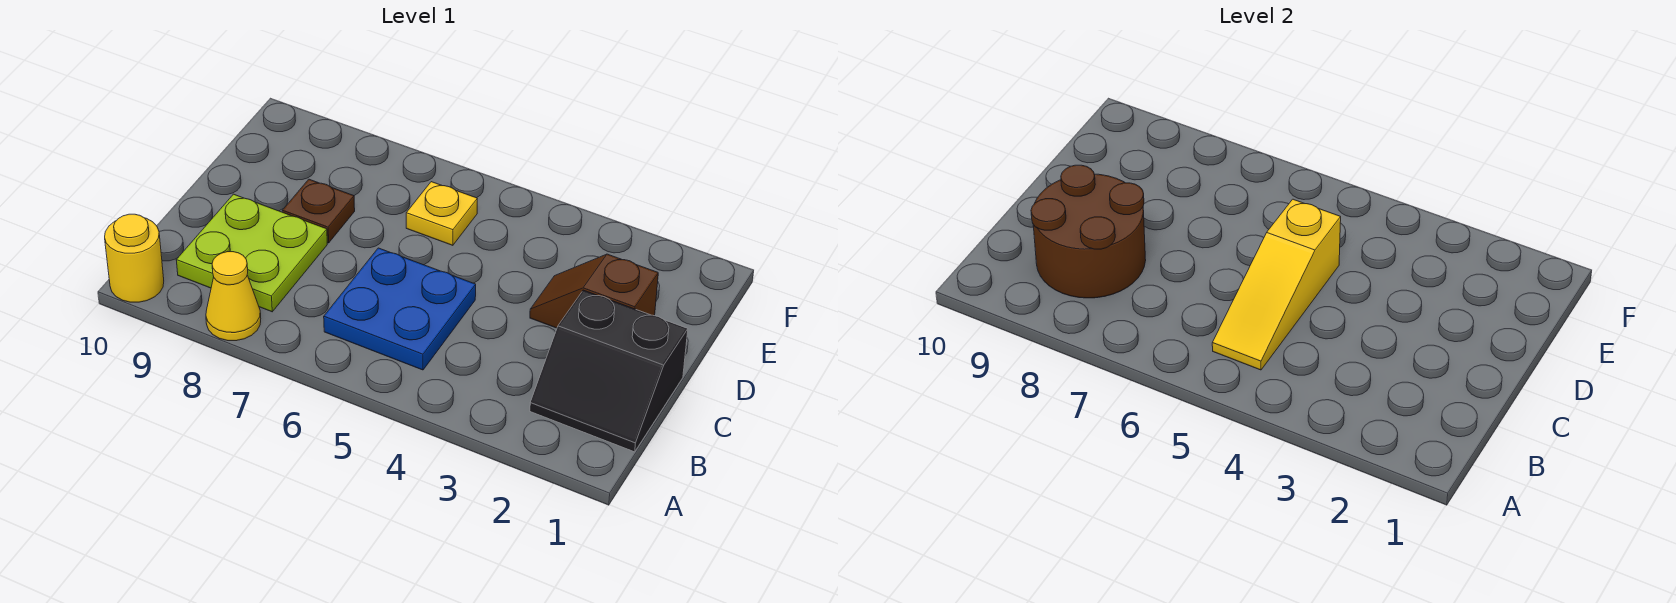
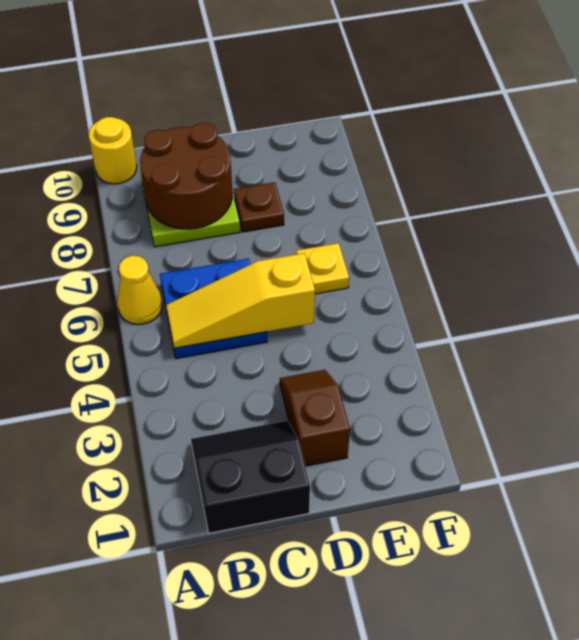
yellow 1x1 cone [206,252,261,341] -> yellow 1x1 cone moved to [117,256,162,324]
black 2x2 slope [530,290,688,452] -> black 2x2 slope turned to [191,421,310,533]

